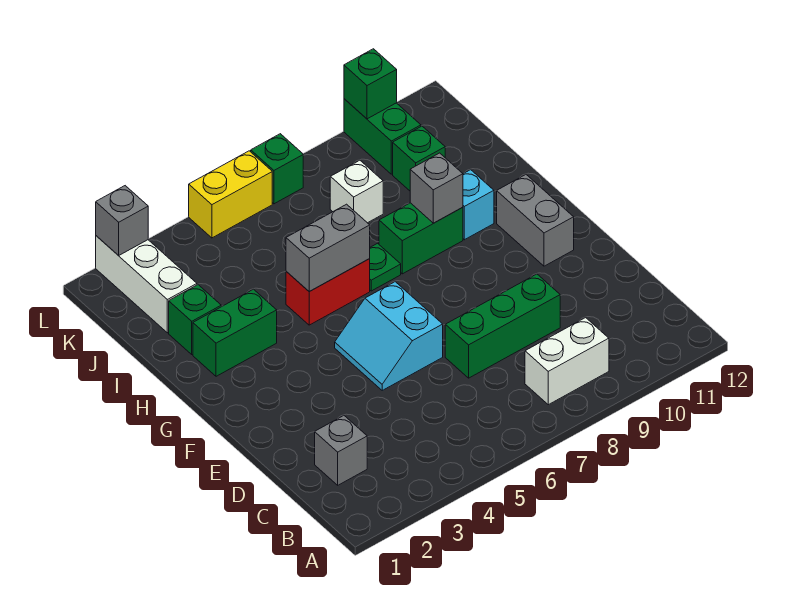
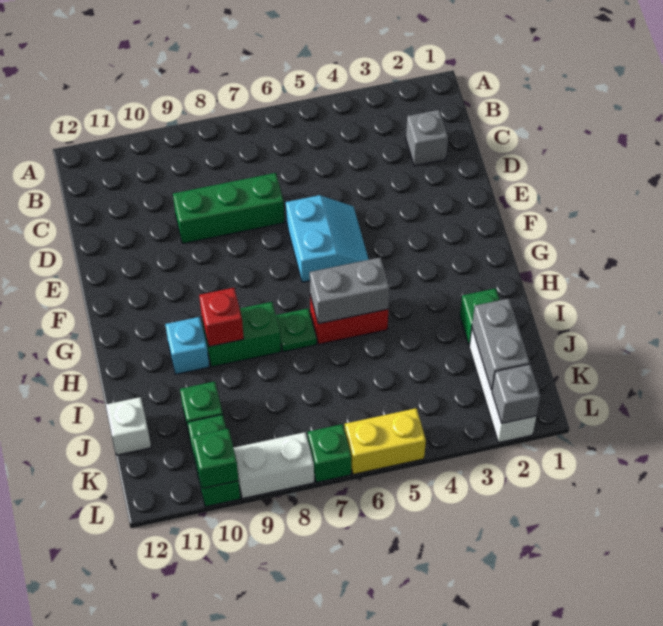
white 1x2 brick [525,318,609,405] -> white 1x2 brick moved to [234,432,314,499]
grey 1x2 brick [497,175,574,266] -> grey 1x2 brick moved to [472,298,530,390]
green 1x2 brick [193,289,277,376] -> none
grey 1x1 brick [410,153,463,223] -> red 1x1 brick [199,288,244,347]
white 1x1 brick [330,160,383,223] -> white 1x1 brick moved to [106,397,151,455]

